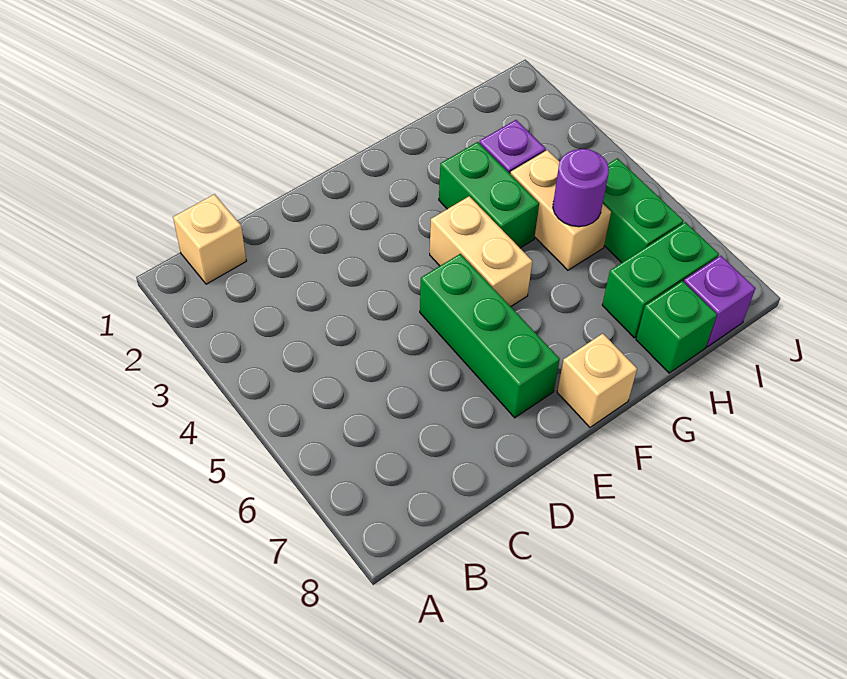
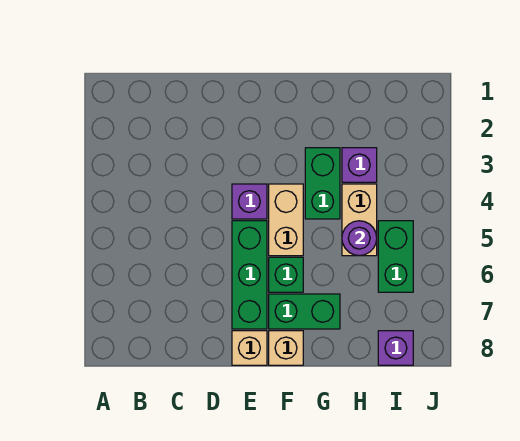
tan 1x1 brick [173,194,246,284] -> tan 1x1 brick moved to [232,331,267,365]
none -> purple 1x1 brick [232,184,267,219]
green 1x2 brick [602,222,719,338] -> green 1x2 brick moved to [269,294,340,329]
green 1x1 brick [636,281,717,373] -> green 1x1 brick moved to [269,257,303,292]

